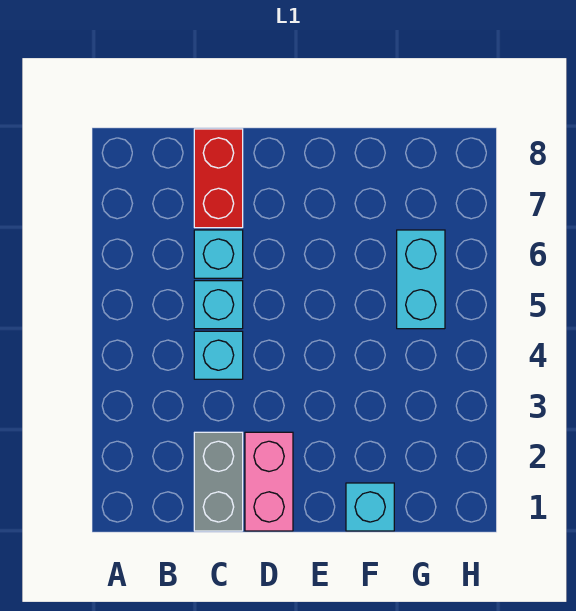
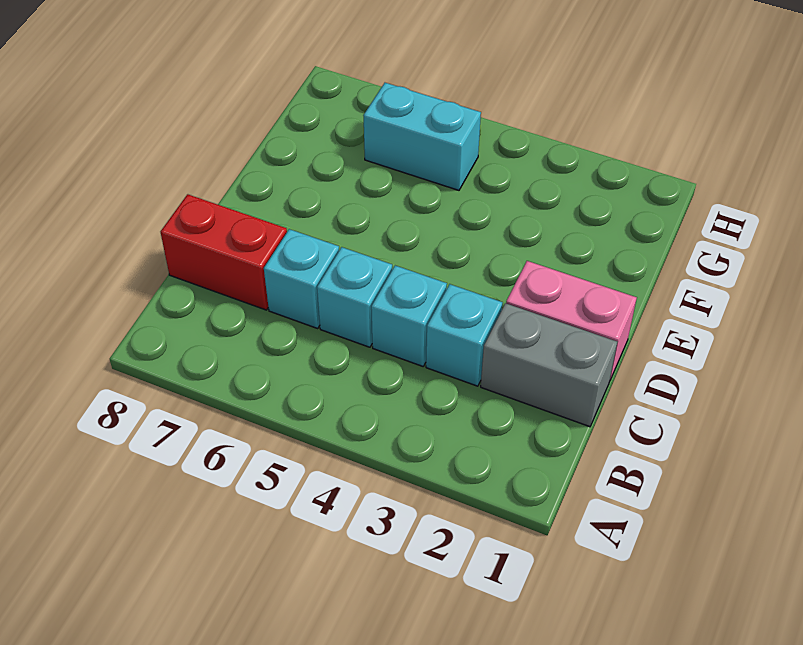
cyan 1x1 brick [346,483,394,531] -> cyan 1x1 brick moved to [426,284,502,386]

